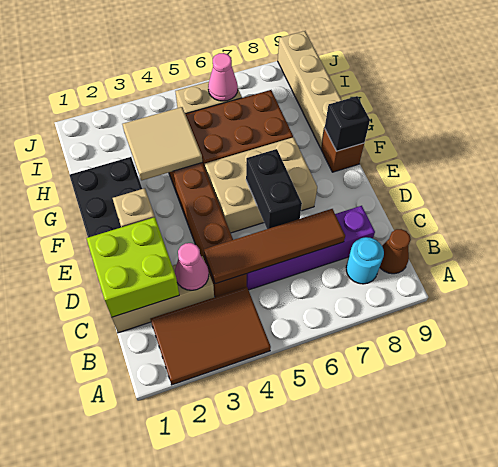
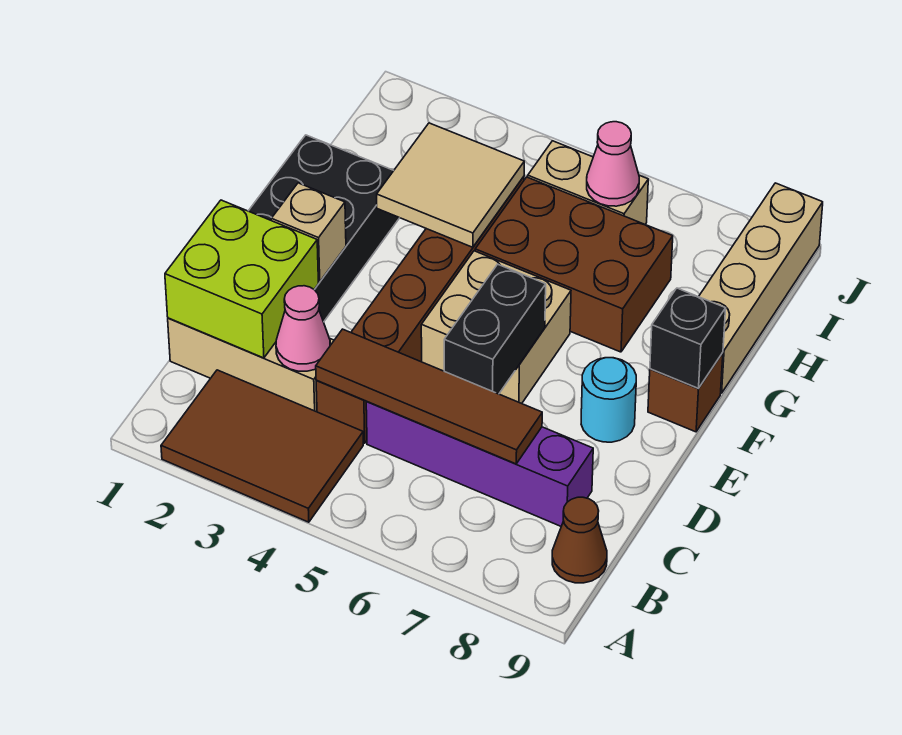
cyan 1x1 round brick [346,237,384,284] -> cyan 1x1 round brick moved to [581,358,636,442]
tan 2x3 brick [205,137,317,233] -> tan 2x2 brick [421,251,571,404]

